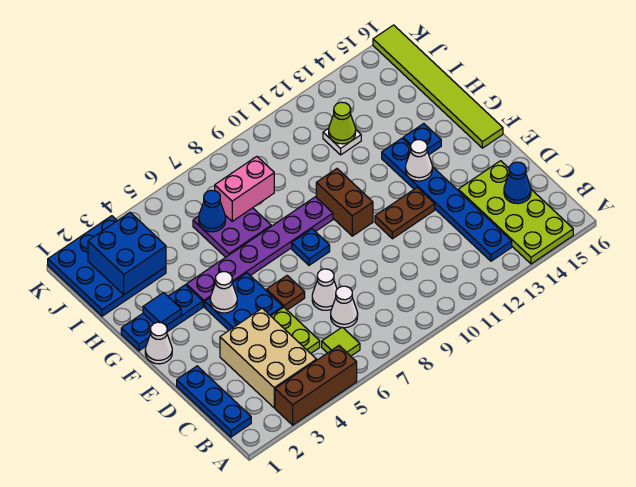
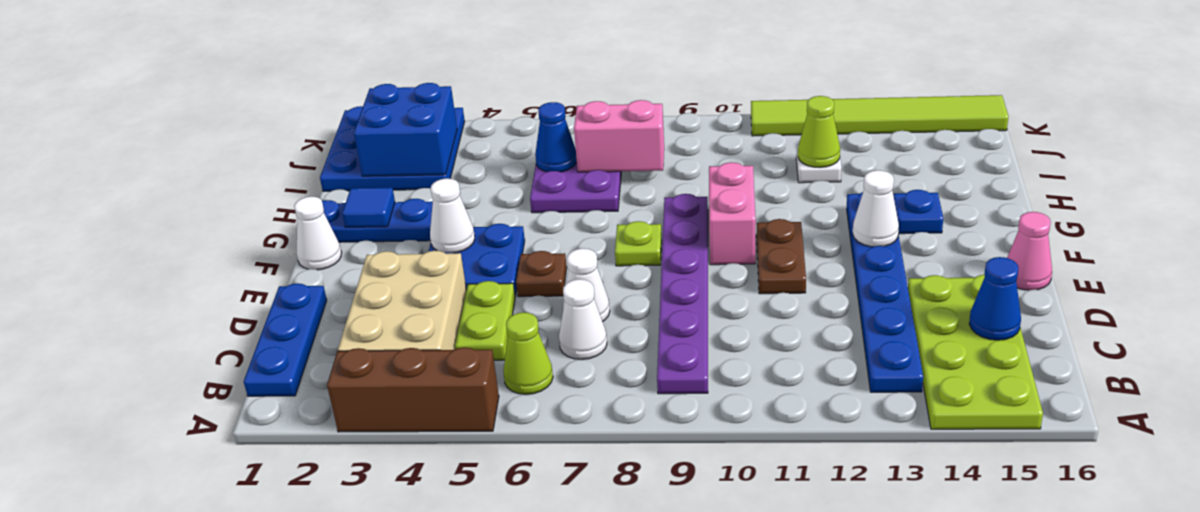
lime 1x1 tile [322,327,360,356] -> lime 1x1 cone [503,312,553,394]
brown 1x2 plate [375,187,435,239] -> brown 1x2 plate turned to [756,219,806,294]
none -> pink 1x1 cone [1007,212,1052,290]
blue 1x1 plate [292,229,330,265] -> lime 1x1 plate [615,221,662,266]
brown 1x2 brick [316,169,373,236] -> pink 1x2 brick [709,162,756,265]
lime 1x6 tile [373,25,503,148] -> lime 1x6 tile turned to [751,95,1009,136]
purple 1x6 plate [186,197,333,307] -> purple 1x6 plate turned to [657,194,708,394]

